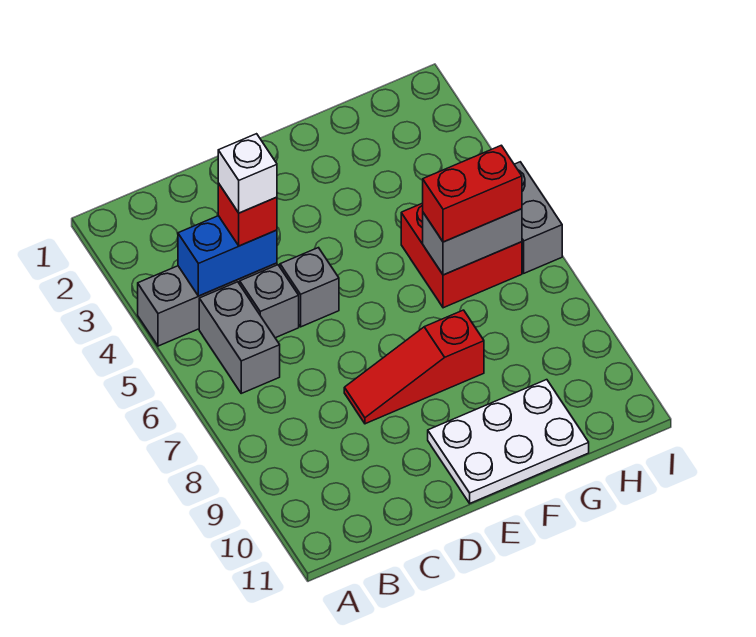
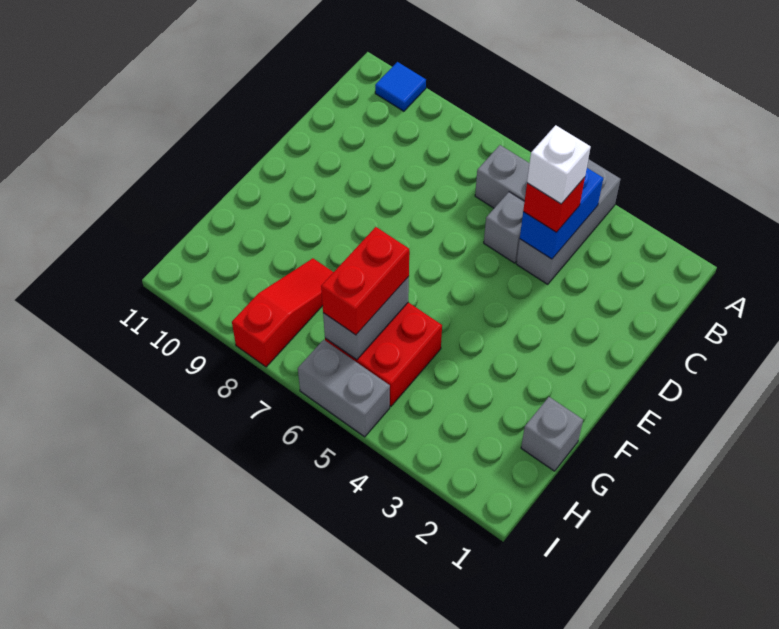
none -> blue 1x1 tile [375,62,426,111]
grey 1x1 brick [280,248,339,327] -> grey 1x1 brick moved to [521,397,583,471]
red 1x3 slope [344,310,484,424] -> red 1x3 slope moved to [232,258,333,367]
white 2x3 plate [428,380,589,503] -> none

